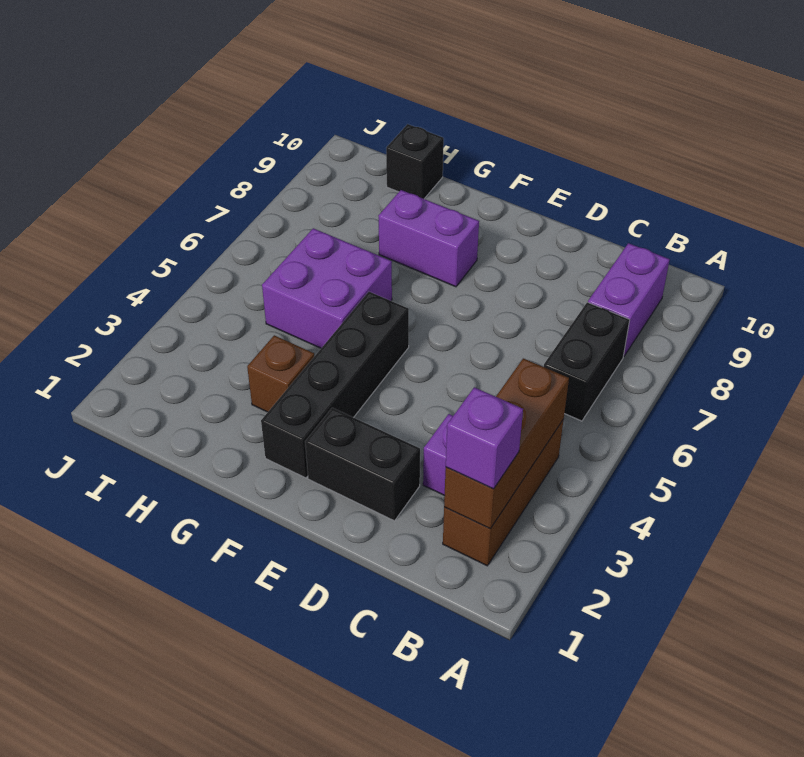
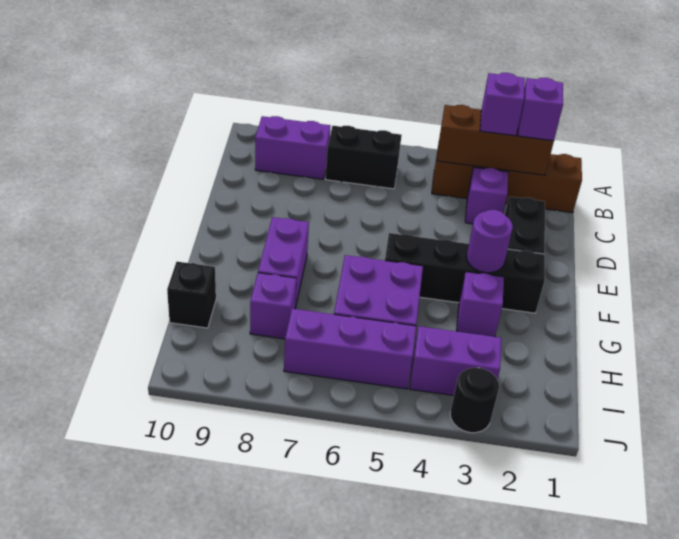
brown 1x3 brick [443,419,564,566] -> brown 1x4 brick [432,144,582,213]
none -> purple 1x1 brick [480,73,525,136]
none -> purple 1x1 round brick [467,210,513,273]
brown 1x1 brick [247,335,314,412] -> purple 1x1 brick [457,272,504,337]
none -> purple 1x1 brick [250,273,296,339]
none -> purple 1x2 brick [409,326,501,396]
none -> purple 1x3 brick [284,309,416,389]
none -> black 1x1 round brick [450,368,499,433]

